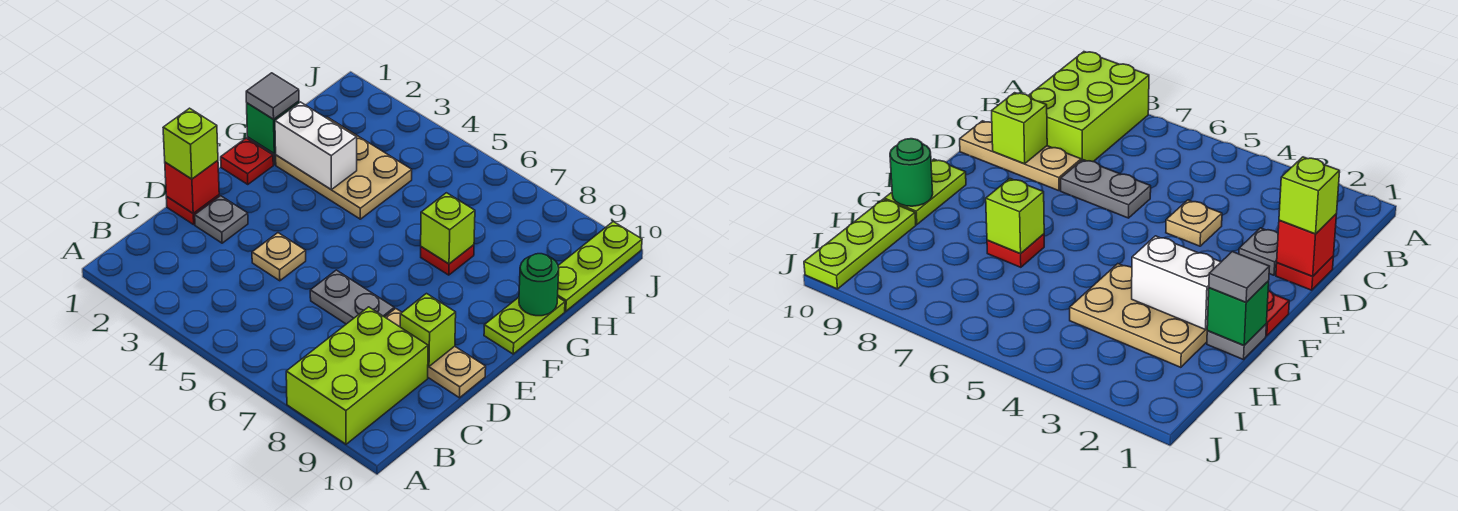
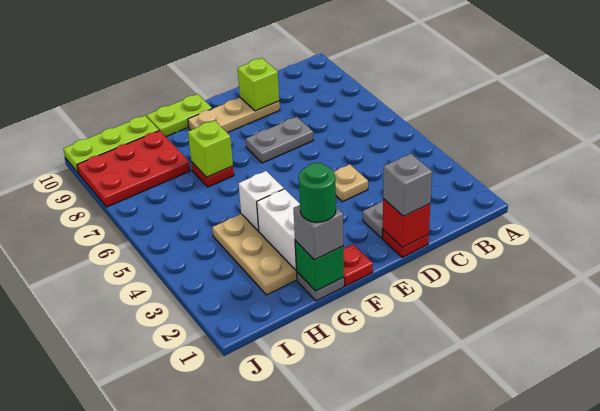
lime 2x3 brick [286,307,428,444] -> none
lime 1x1 brick [163,108,218,179] -> grey 1x1 brick [383,154,432,216]
grey 1x2 plate [310,270,394,324] -> grey 1x2 plate turned to [246,117,313,163]
tan 1x3 plate [385,308,486,398] -> tan 1x3 plate turned to [188,98,280,133]
grey 1x1 tile [246,73,299,119] -> grey 1x1 brick [293,205,343,260]
none -> white 1x1 brick [238,171,284,231]
green 1x1 round brick [519,254,559,316] -> green 1x1 round brick moved to [299,163,336,222]
none -> red 2x3 plate [77,131,190,207]

